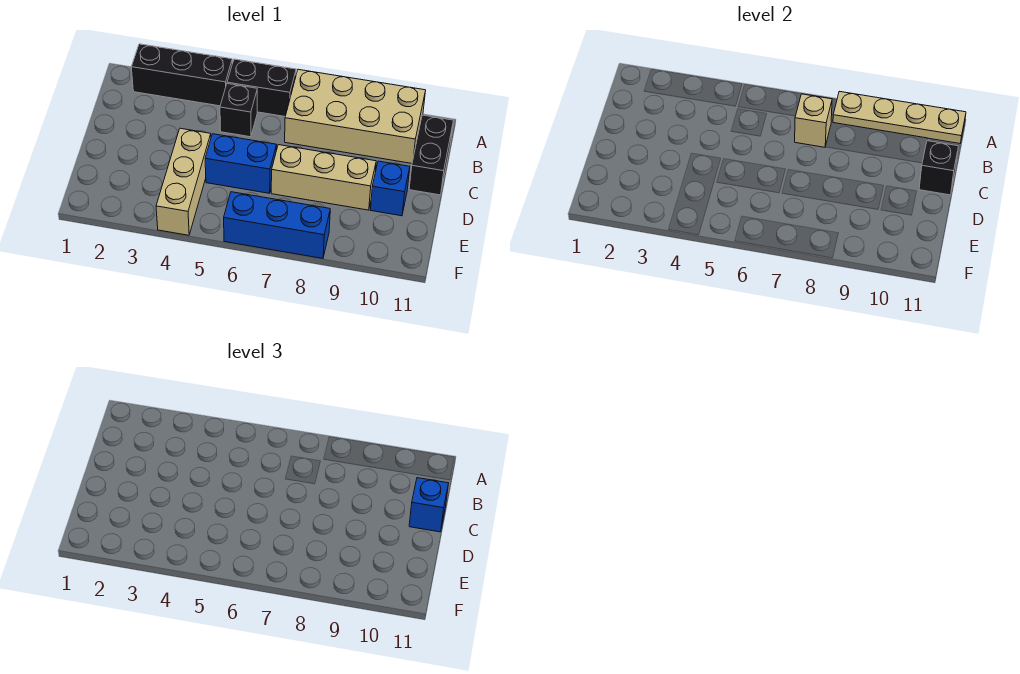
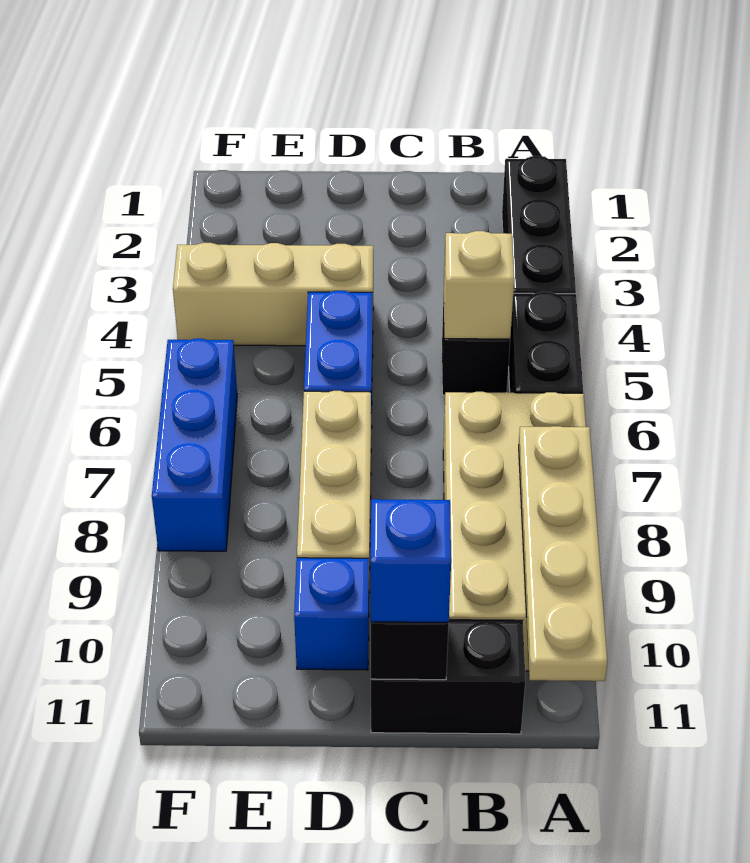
tan 1x1 brick [795,94,832,147] -> tan 1x1 brick moved to [444,231,514,339]

